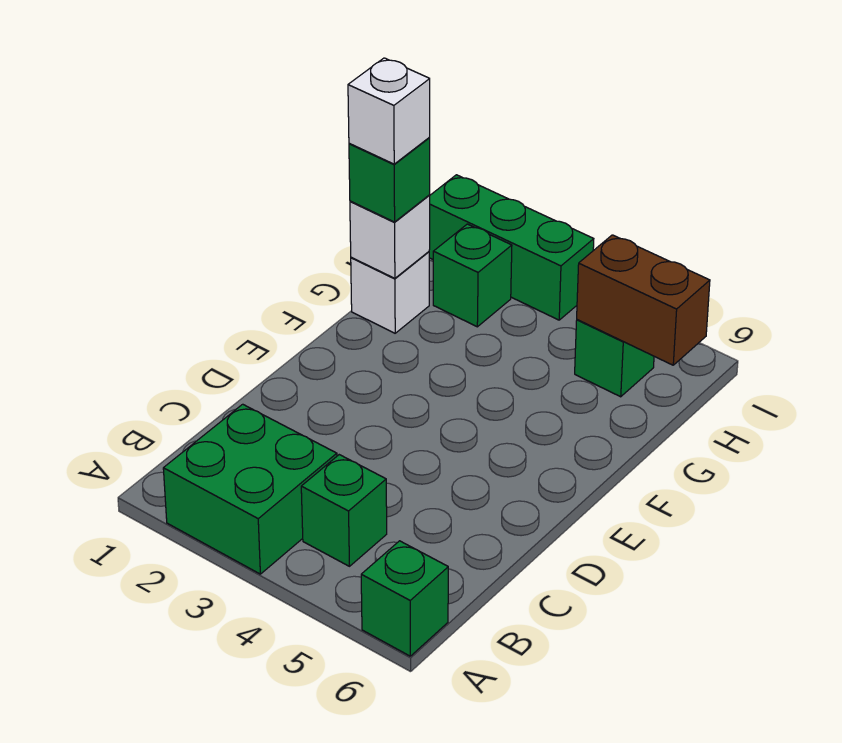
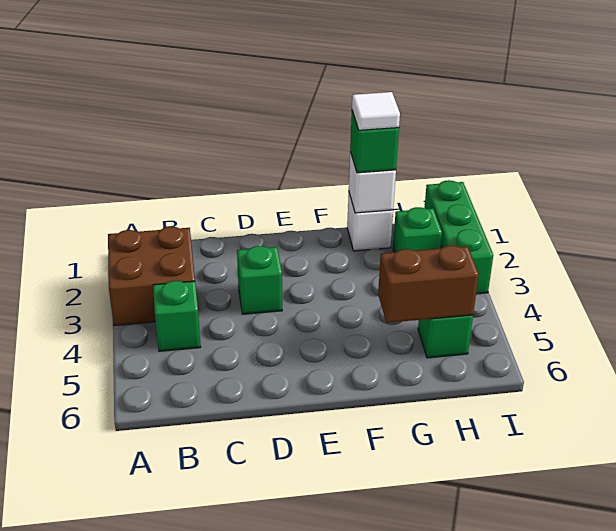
green 2x2 brick [163,404,337,574] -> brown 2x2 brick [108,227,195,326]
green 1x1 brick [361,541,448,656] -> green 1x1 brick moved to [237,246,282,314]
white 1x1 brick [348,58,430,164] -> white 1x1 tile [352,92,400,130]
brown 1x2 brick [577,235,710,365] -> brown 1x2 brick turned to [378,245,479,323]

